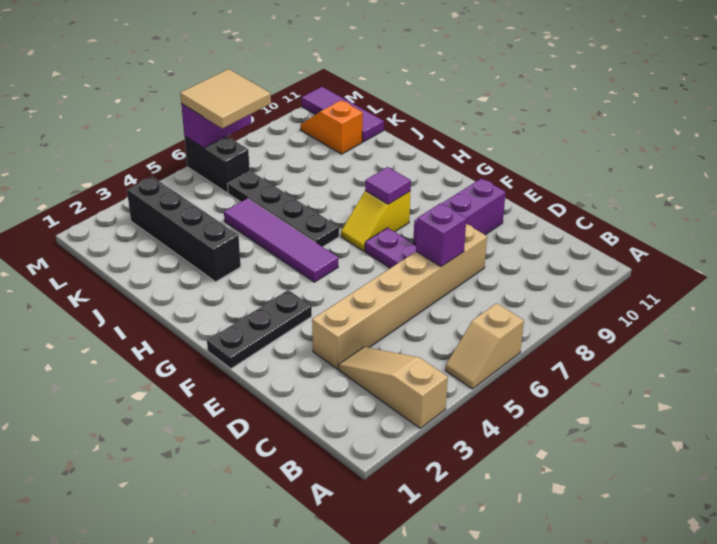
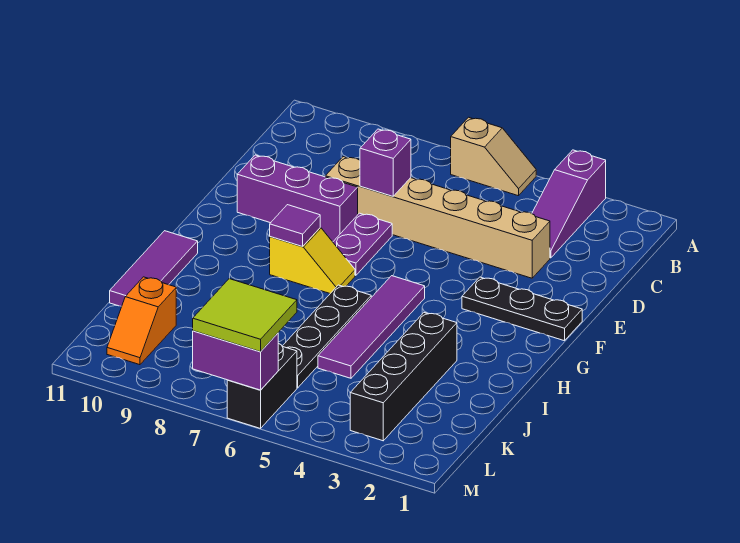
tan 1x3 slope [339,347,448,428] -> purple 1x3 slope [532,150,606,258]
purple 1x3 tile [302,87,384,142] -> purple 1x3 tile moved to [110,231,198,306]
tan 2x2 tile [180,69,271,128] -> lime 2x2 tile [193,279,297,352]

